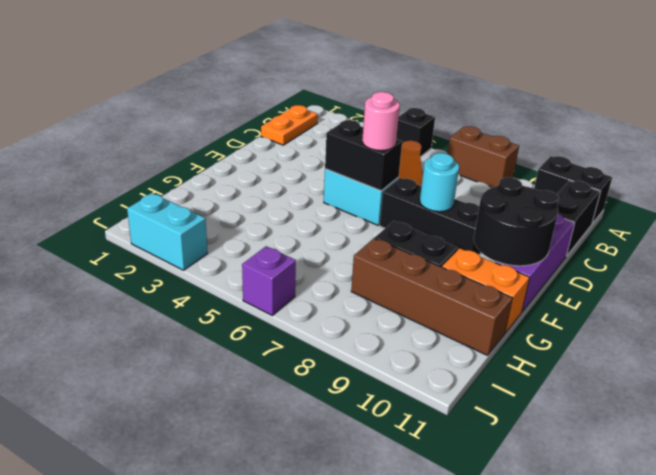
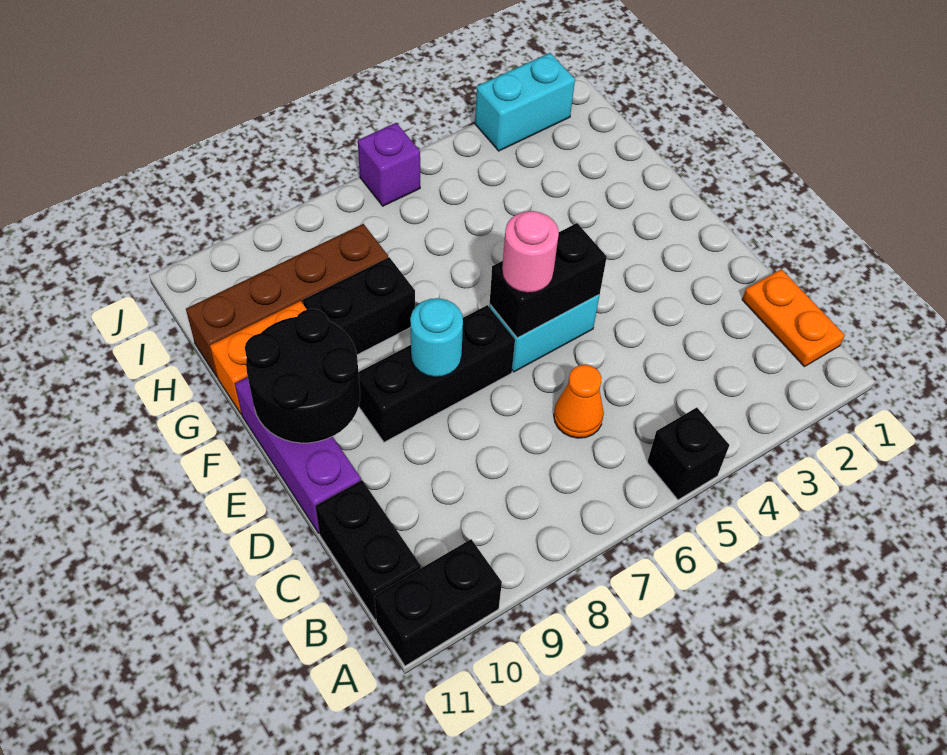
brown 1x2 brick [447,126,519,187] -> none

